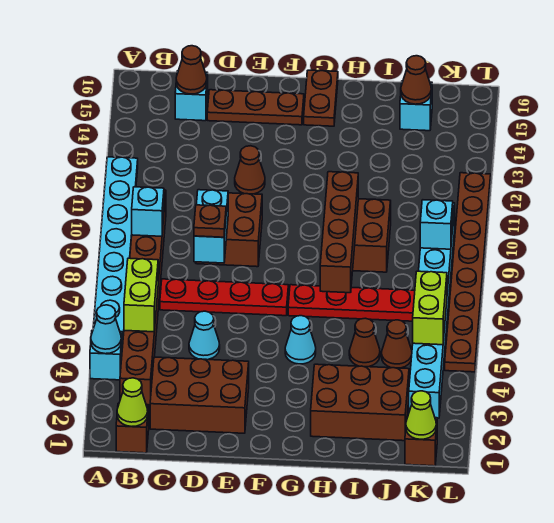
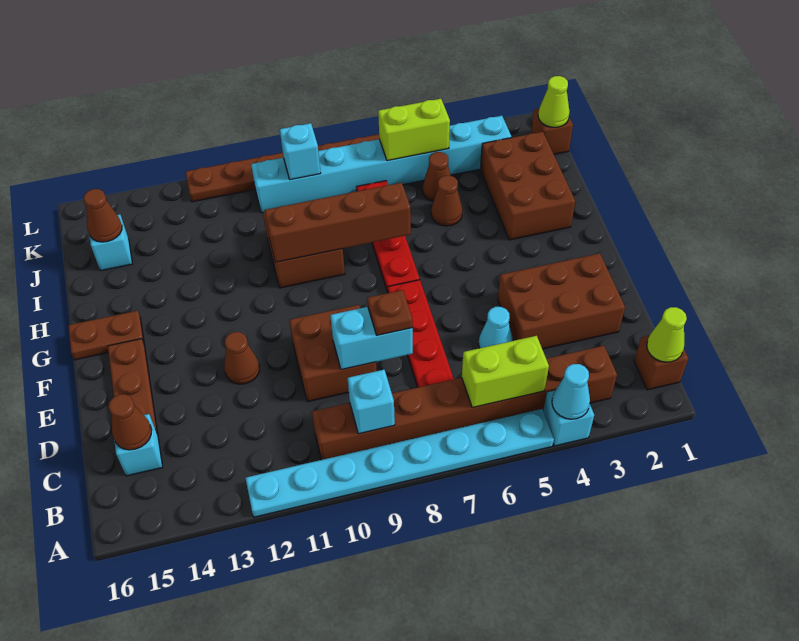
brown 2x3 brick [150,357,249,433] -> brown 2x3 brick turned to [498,253,625,349]
cyan 1x1 cone [285,316,316,364] -> none

